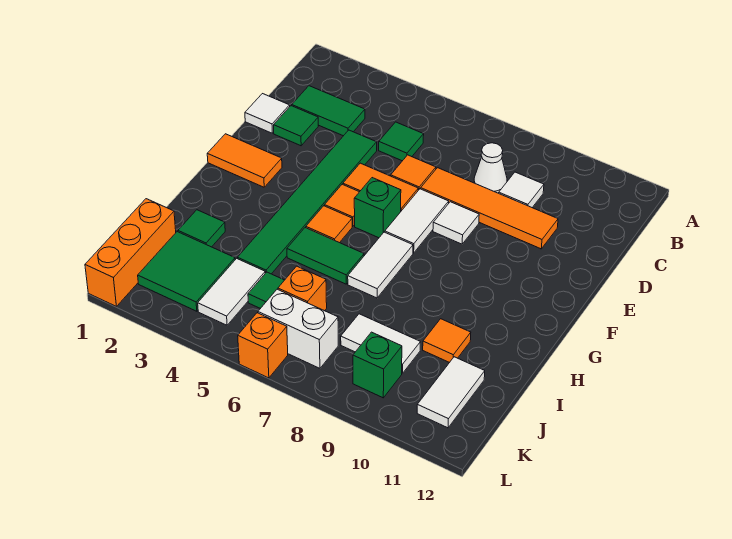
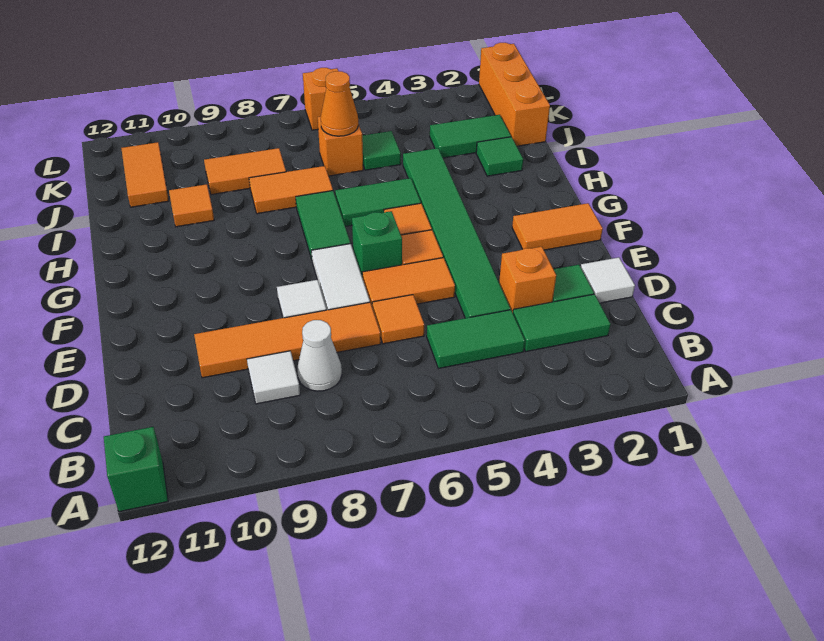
green 1x1 tile [379,122,424,161] -> green 1x2 tile [427,310,525,369]
none -> orange 1x1 brick [499,247,556,313]
white 1x2 tile [348,232,413,298] -> green 1x2 tile [296,191,351,259]
none -> orange 1x2 tile [249,166,333,214]
green 2x2 tile [138,232,235,311] -> green 1x2 tile [430,115,511,158]
white 1x2 tile [198,258,265,325] -> none
none -> orange 1x1 cone [321,71,358,136]
white 1x2 tile [341,314,421,373] -> orange 1x2 tile [204,148,286,195]
white 1x2 tile [417,357,485,428] -> orange 1x2 tile [121,142,169,207]
white 1x2 brick [258,289,338,368] -> none
green 1x1 brick [353,332,402,398] -> green 1x1 brick moved to [104,427,168,512]

